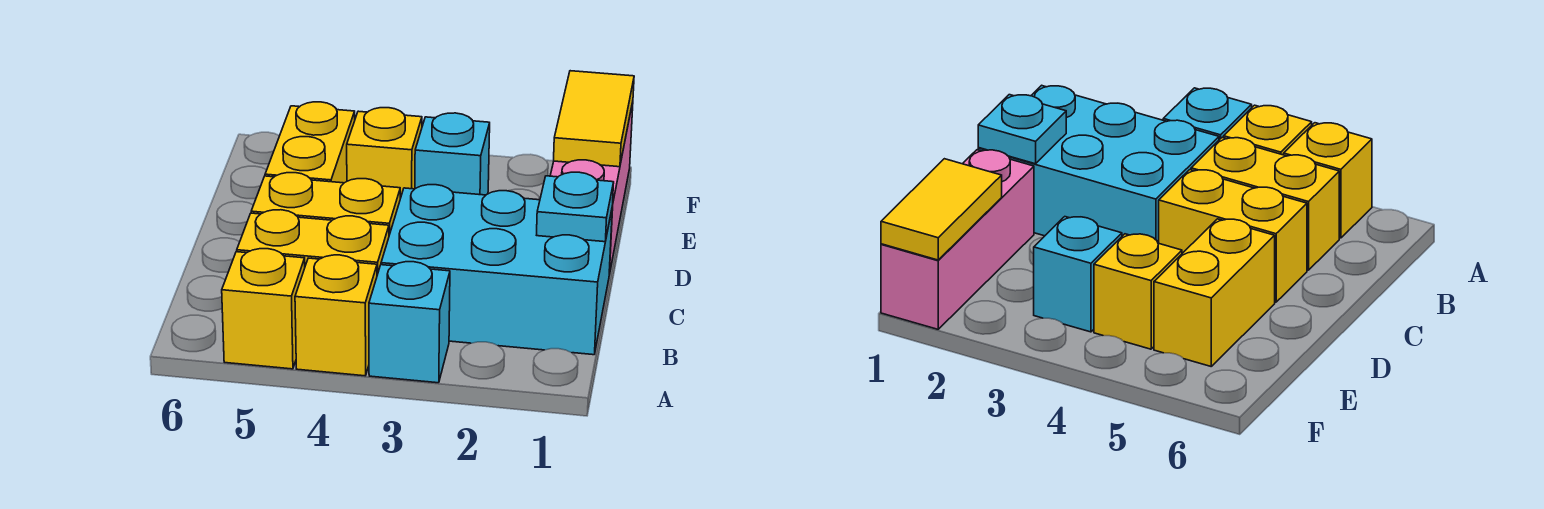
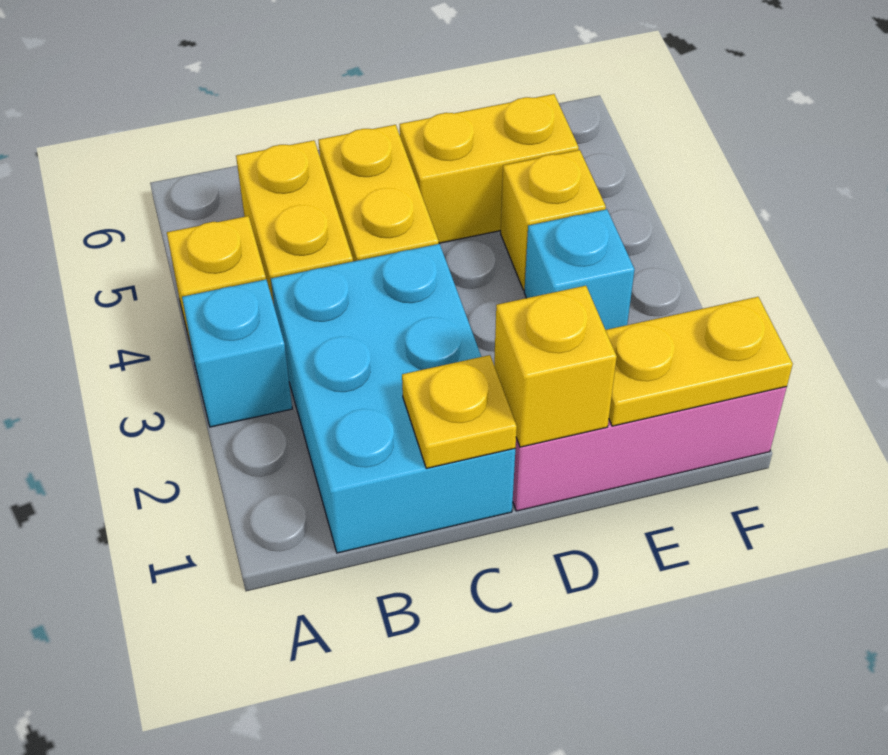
yellow 1x1 brick [222,249,305,369] -> yellow 1x1 brick moved to [494,286,617,447]
cyan 1x1 plate [537,172,614,242] -> yellow 1x1 plate [402,355,517,468]
yellow 1x2 tile [554,71,634,167] -> yellow 1x2 plate [606,297,793,426]

